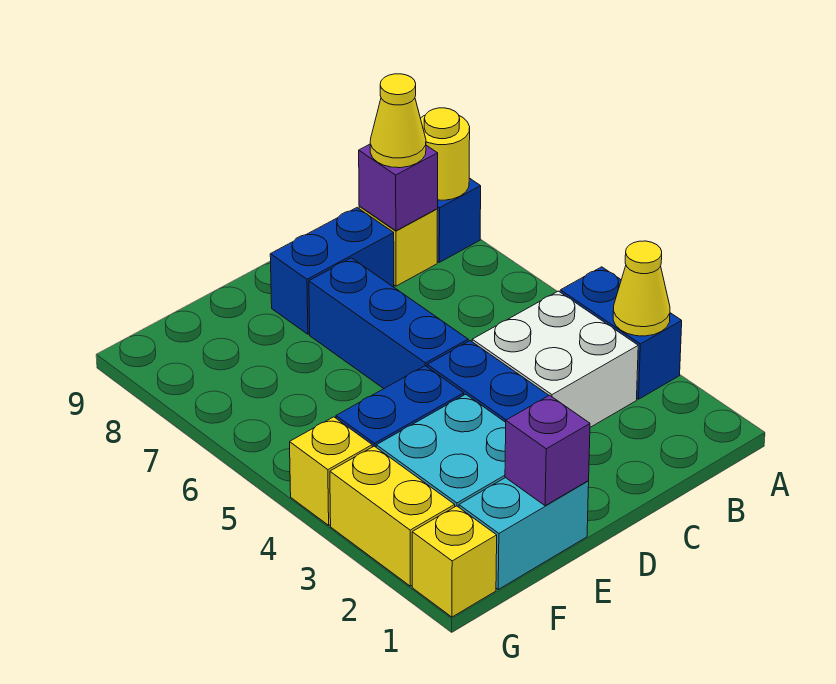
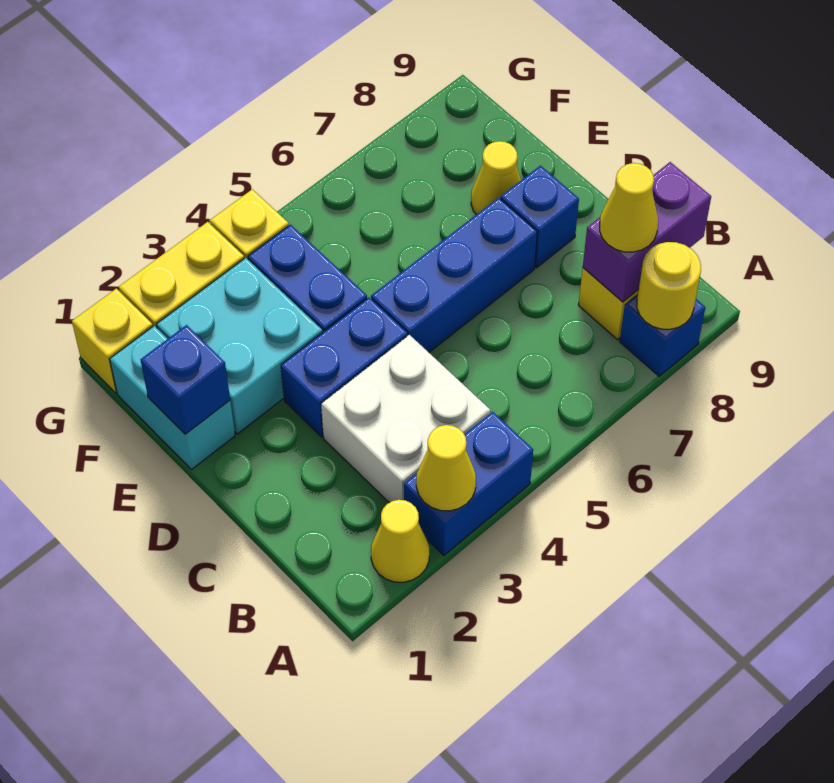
none -> yellow 1x1 cone [371,500,429,582]
purple 1x1 brick [359,144,438,231] -> purple 1x2 brick [583,162,711,302]
blue 1x2 brick [270,208,394,334] -> blue 1x1 brick [501,166,579,268]
purple 1x1 brick [505,395,590,506] -> blue 1x1 brick [141,325,230,434]
none -> yellow 1x1 cone [471,141,521,215]

